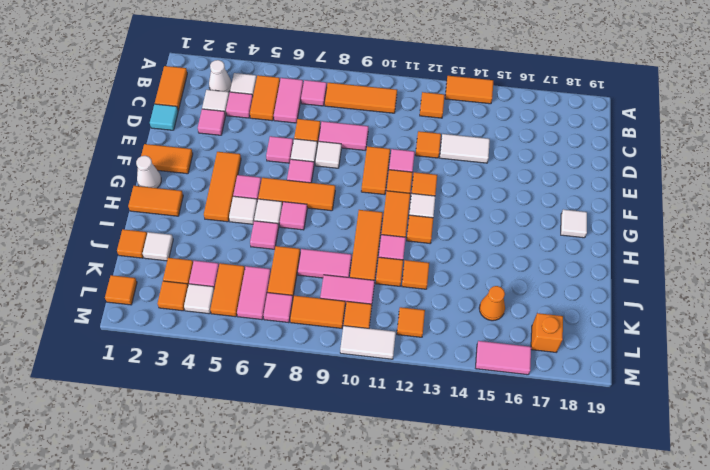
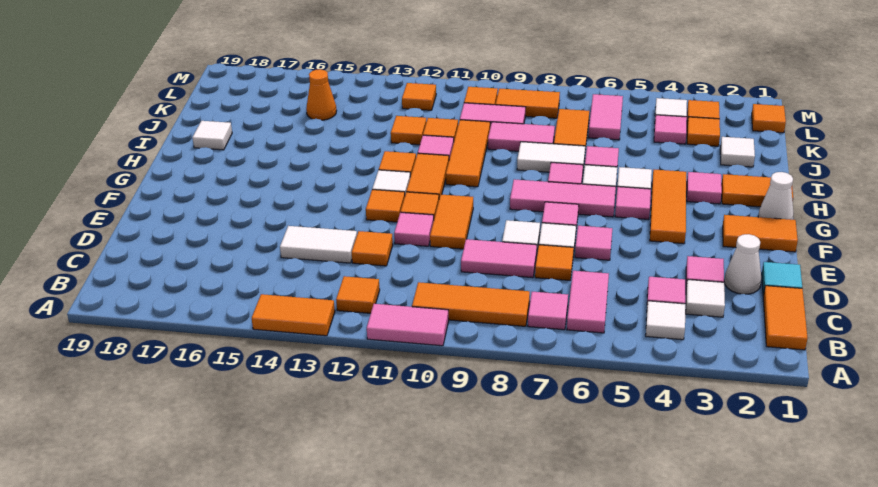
white 1x1 cone [209,60,232,92] -> white 1x1 cone moved to [724,234,761,294]
orange 1x2 tile [250,75,280,121] -> none
orange 1x3 tile [258,178,335,211] -> pink 1x3 tile [510,179,616,217]
white 1x1 tile [561,210,587,238] -> white 1x1 tile moved to [192,121,232,150]
orange 1x1 tile [117,229,147,258] -> none
orange 1x2 tile [210,263,245,317] -> none
pink 1x1 tile [263,293,293,323] -> pink 1x1 tile moved to [687,172,722,204]
orange 1x1 brick [531,313,563,352] -> none
white 1x2 tile [340,326,396,359] -> white 1x2 tile moved to [517,142,585,172]
pink 1x2 tile [476,341,531,375] -> pink 1x2 tile moved to [367,304,449,346]

